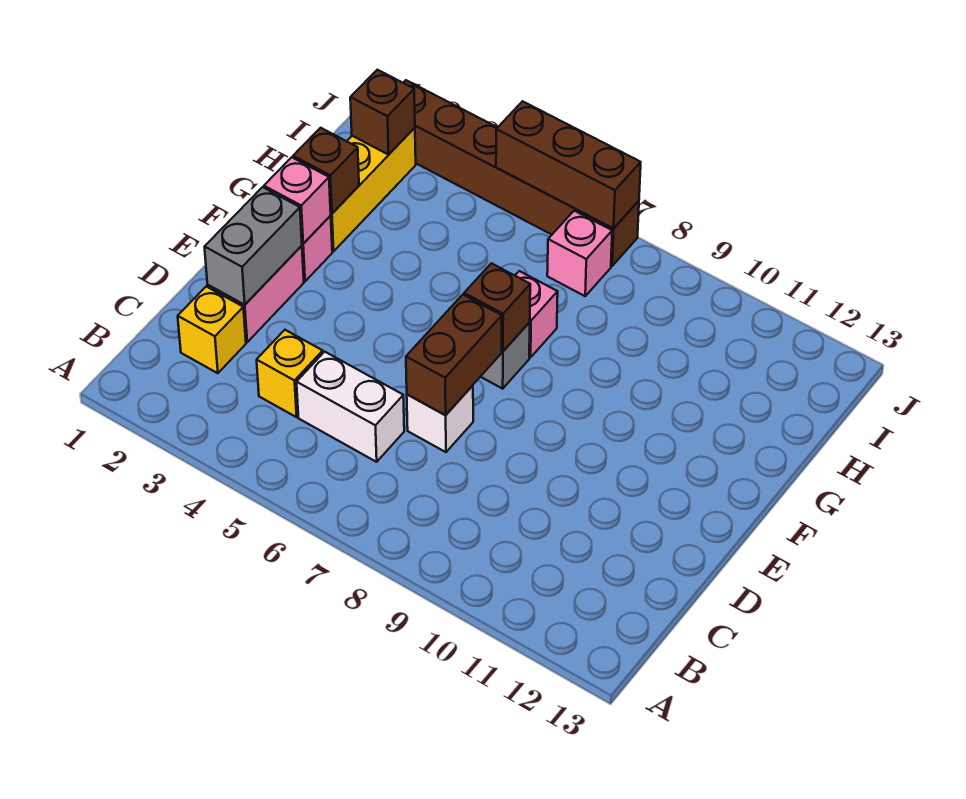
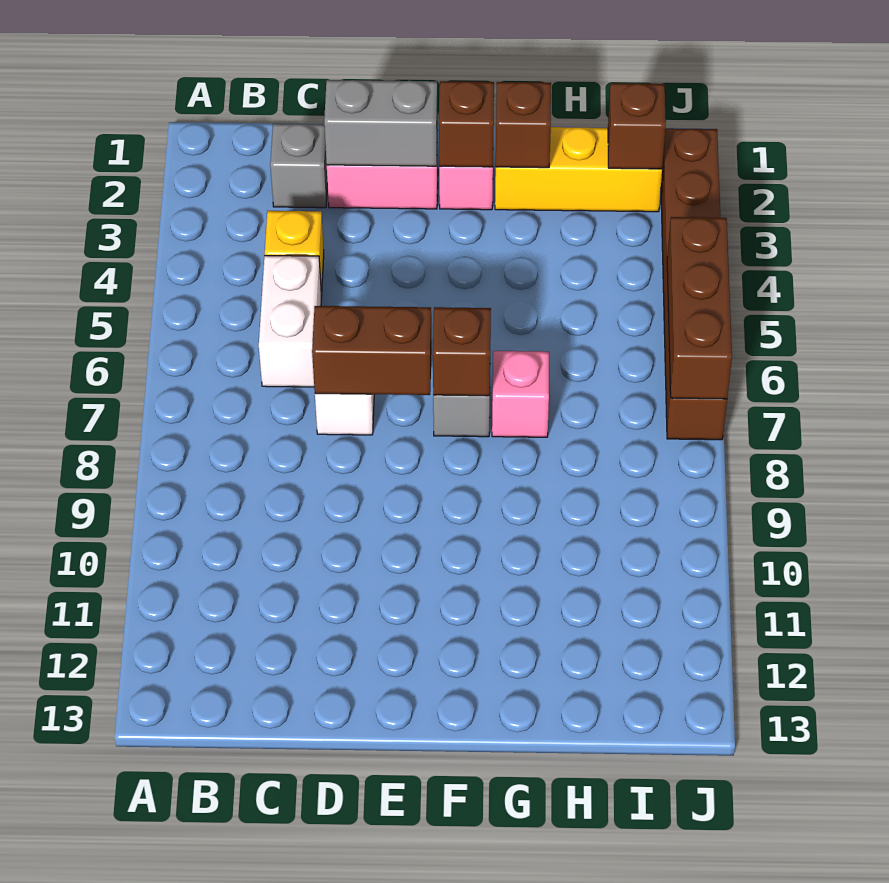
yellow 1x1 brick [178,287,246,373] -> grey 1x1 brick [270,124,327,208]
pink 1x1 brick [264,157,331,244] -> brown 1x1 brick [439,81,494,167]
pink 1x1 brick [547,211,612,296] -> none

